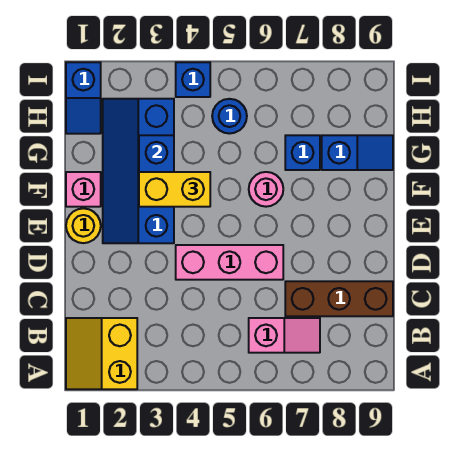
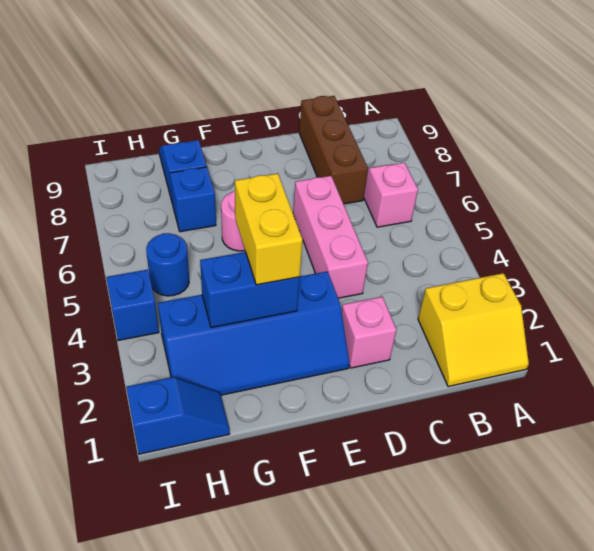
yellow 1x1 round brick [66,208,101,243] -> none
pink 1x1 brick [66,172,101,207] -> pink 1x1 brick moved to [342,297,396,368]

